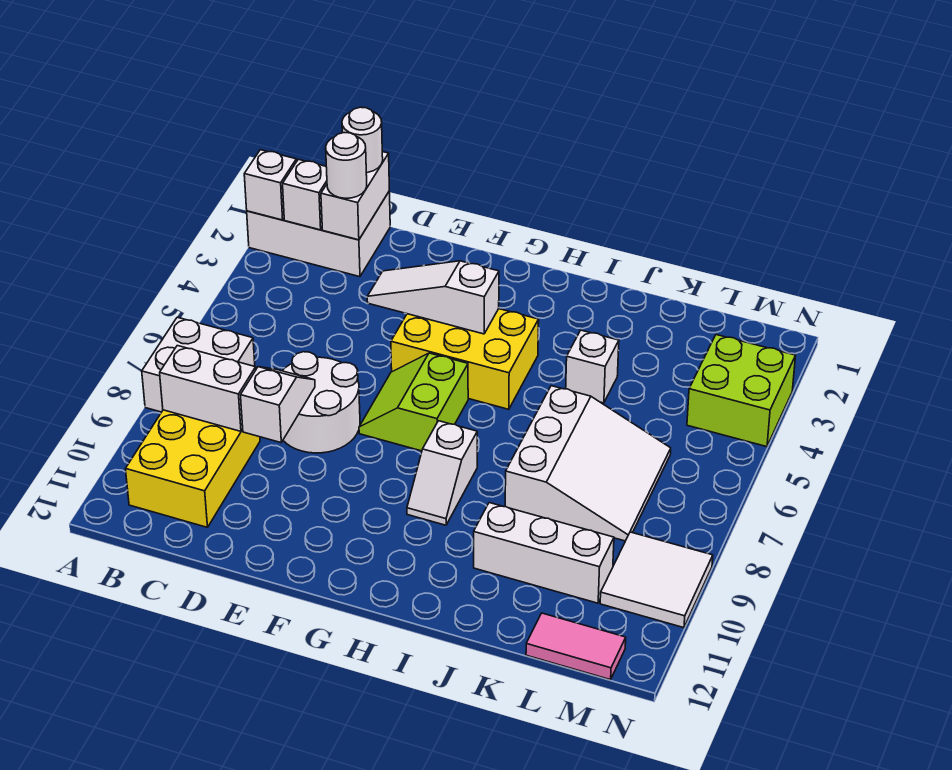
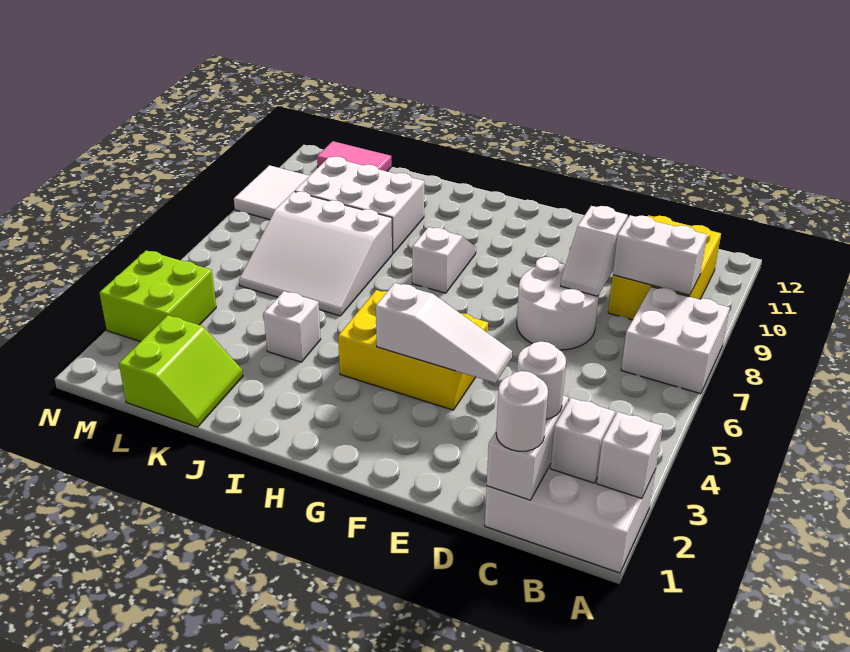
lime 2x2 slope [359,353,468,451] -> lime 2x2 slope moved to [119,315,243,427]
white 3x3 slope [505,386,671,541] -> white 3x3 slope turned to [239,192,392,316]
white 1x3 brick [474,503,614,603] -> white 2x3 brick [295,157,424,254]

